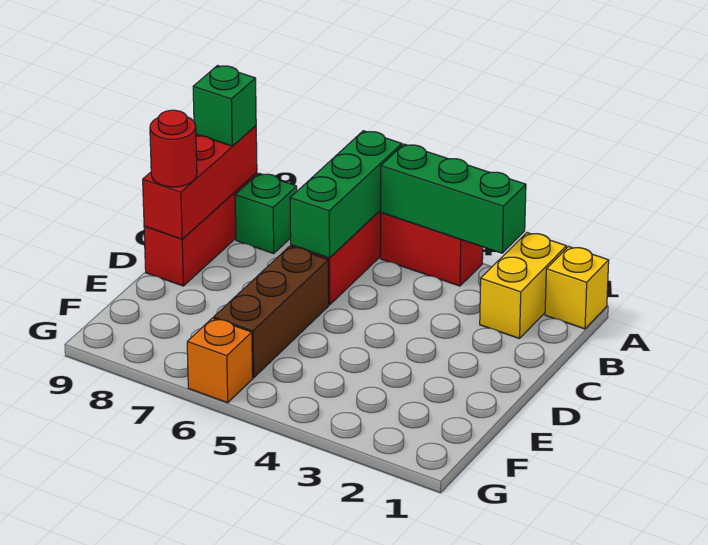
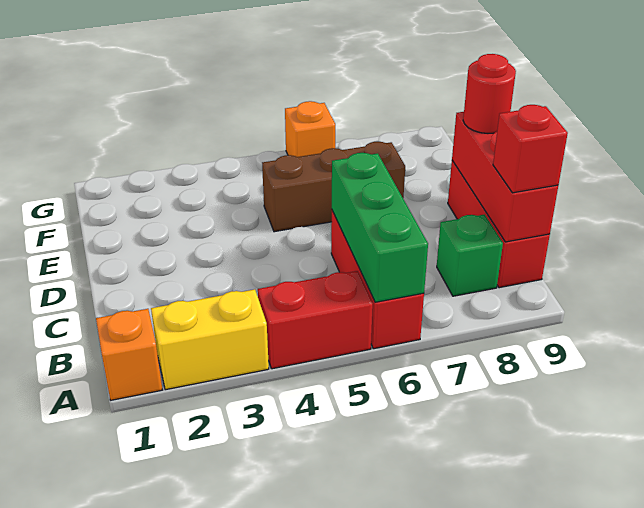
yellow 1x1 brick [545,246,609,329] -> orange 1x1 brick [96,309,162,400]
yellow 1x2 brick [480,233,566,339] -> yellow 1x2 brick turned to [151,289,269,390]
green 1x3 brick [381,144,526,253] -> none
green 1x1 brick [193,66,256,146] -> red 1x1 brick [493,105,568,193]
brown 1x3 brick [214,246,329,378] -> brown 1x3 brick turned to [262,142,405,232]

